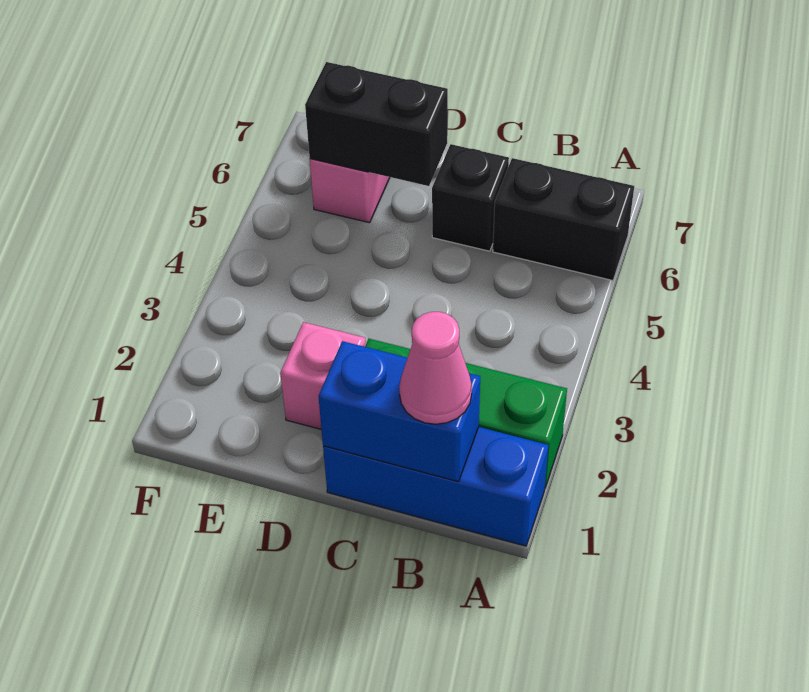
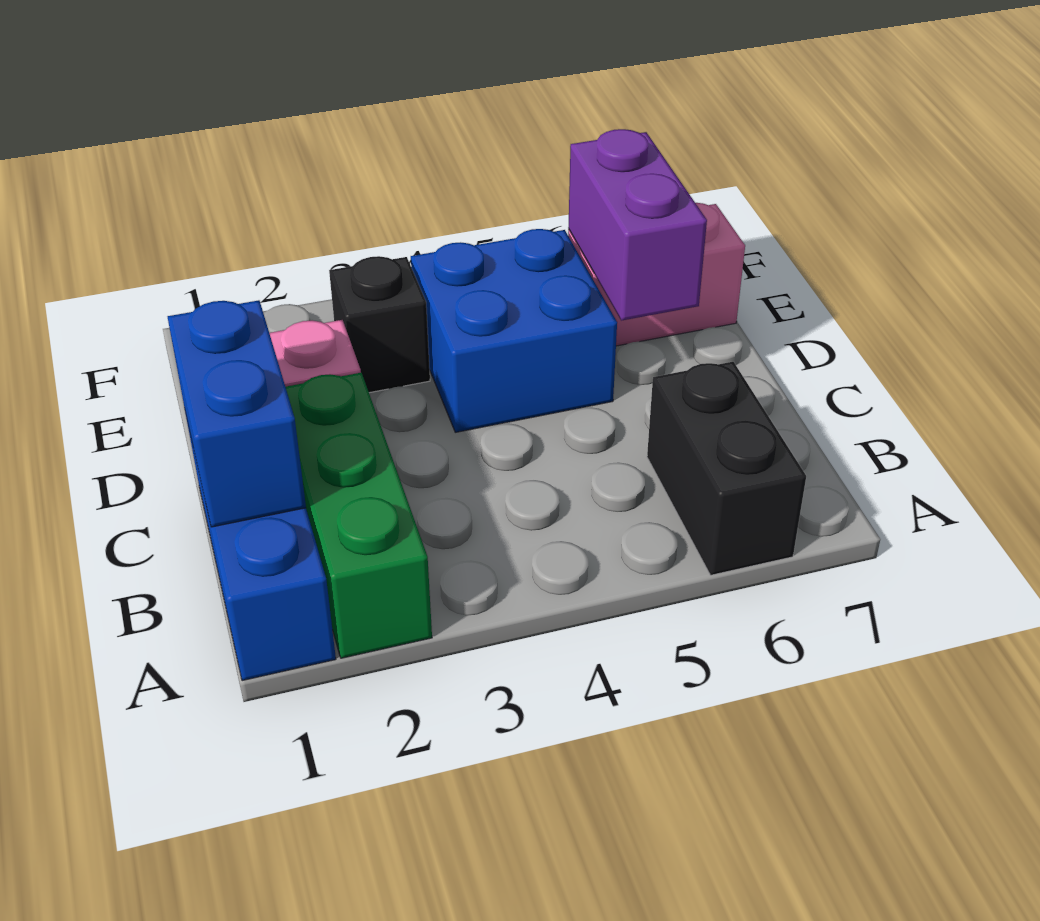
pink 1x1 cone [399,312,472,424] -> none
black 1x1 brick [432,144,509,251] -> black 1x1 brick moved to [329,256,430,393]
none -> blue 2x2 brick [411,229,617,432]
black 1x2 brick [305,62,448,186] -> purple 1x2 brick [568,129,707,321]

